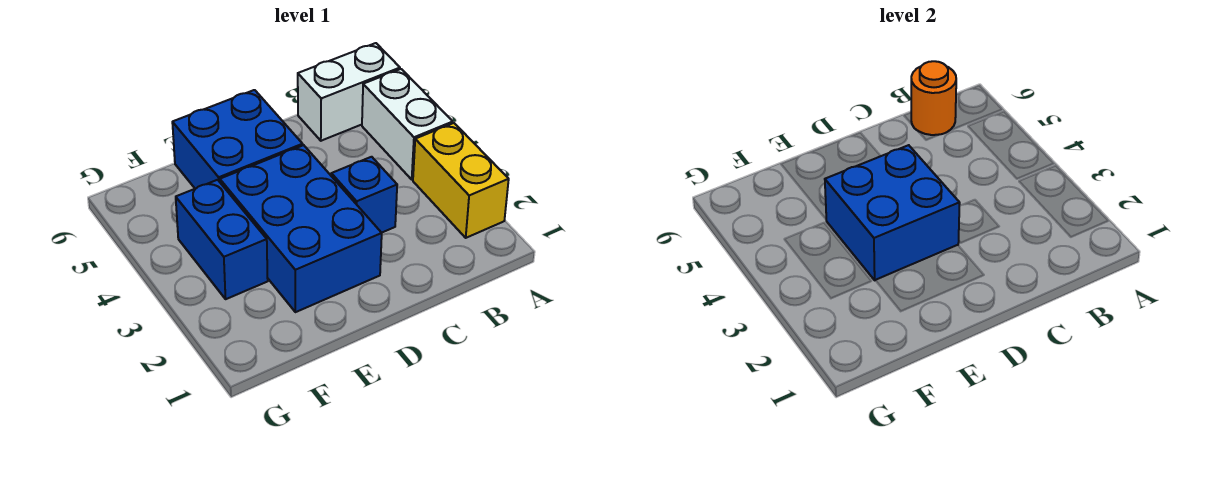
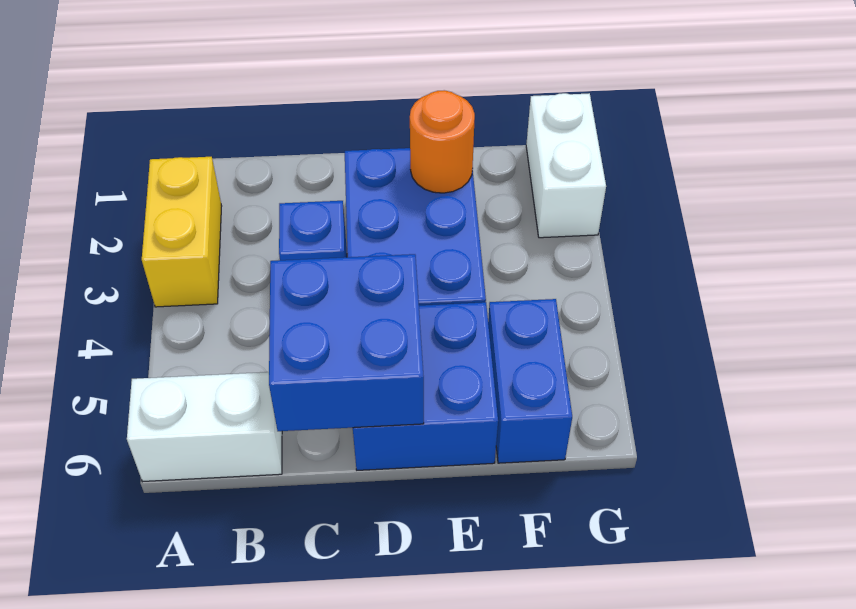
white 1x2 brick [362,69,453,180] -> white 1x2 brick moved to [526,93,606,238]
orange 1x1 round brick [911,61,956,135] -> orange 1x1 round brick moved to [410,90,475,193]
blue 2x2 brick [825,145,960,280] -> blue 2x2 brick moved to [269,254,424,431]
blue 1x2 brick [176,180,268,299] -> blue 1x2 brick moved to [488,299,572,463]

